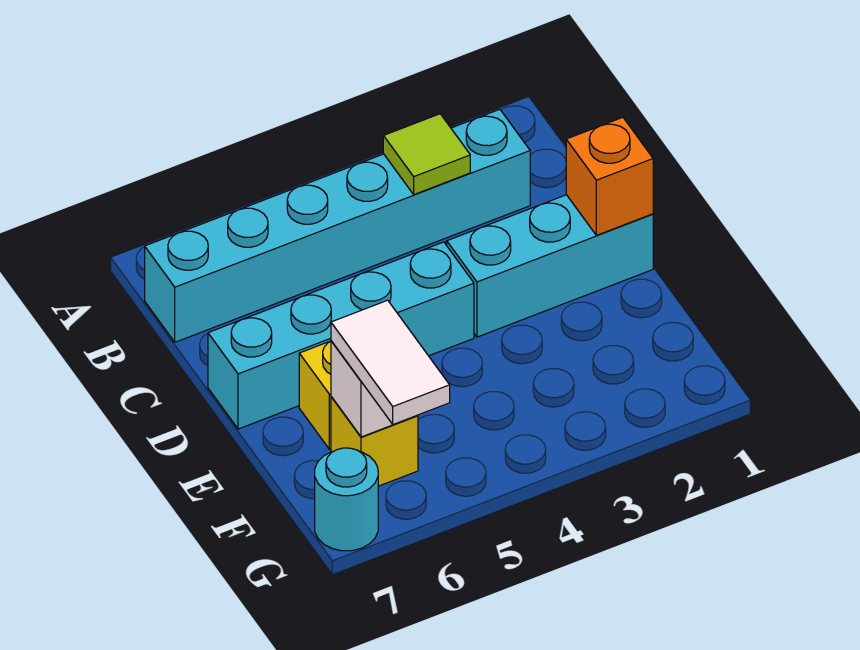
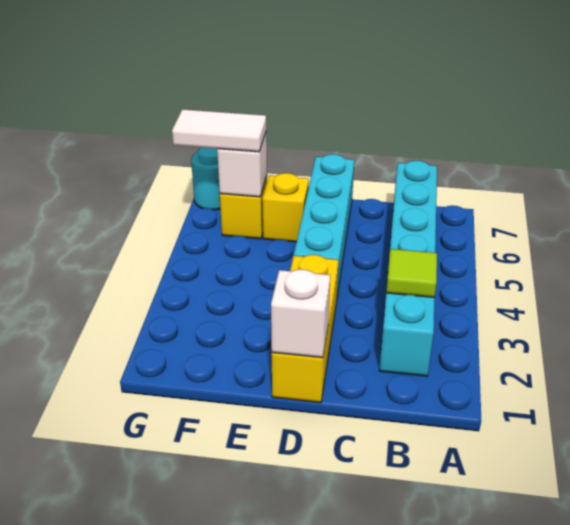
cyan 1x3 brick [447,195,653,337] -> yellow 1x3 brick [272,255,338,403]
orange 1x1 brick [566,117,653,235] -> white 1x1 brick [271,269,330,358]

